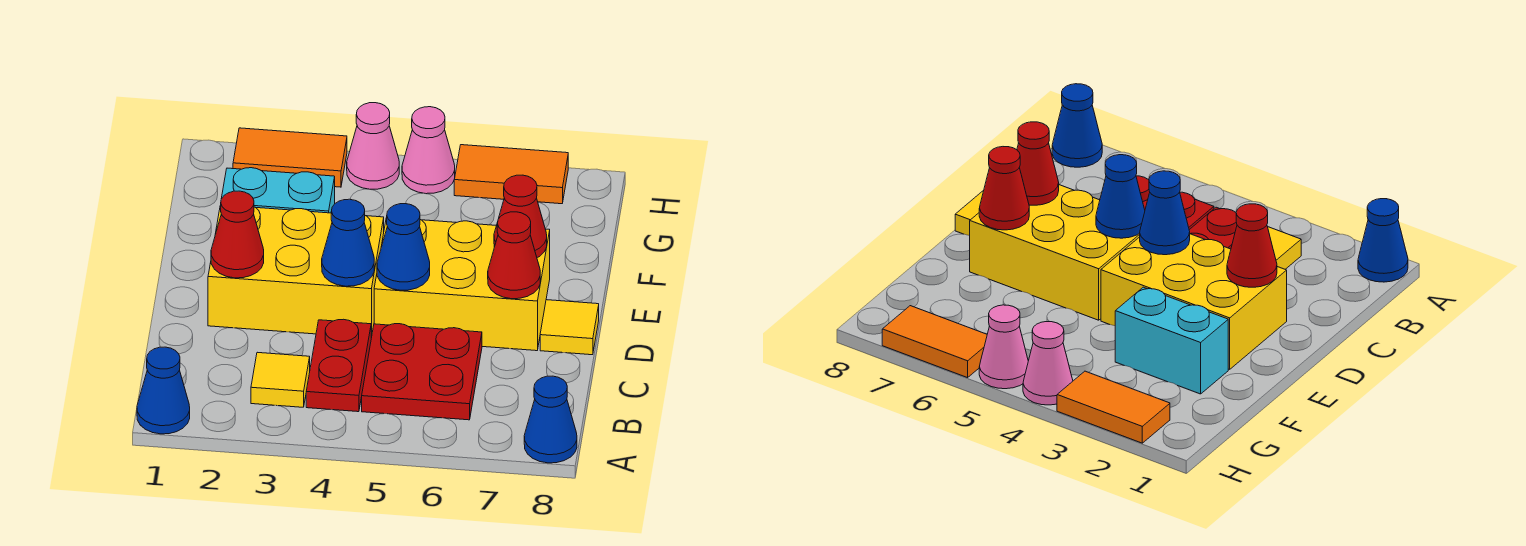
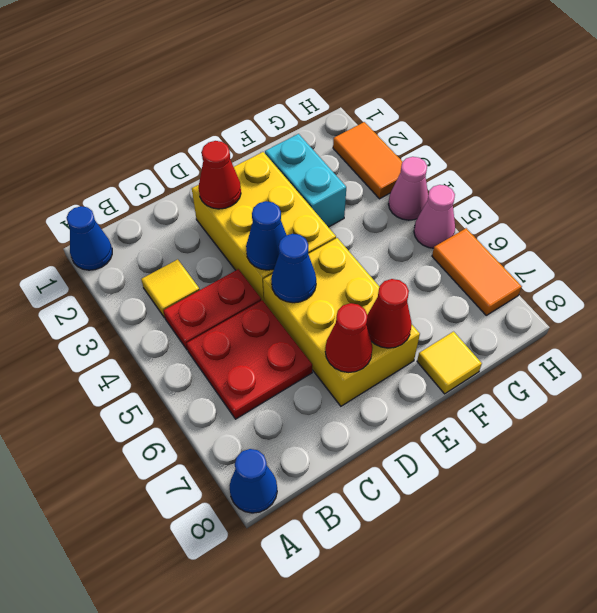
yellow 1x1 tile [540,300,599,355] -> yellow 1x1 tile moved to [417,332,482,394]

